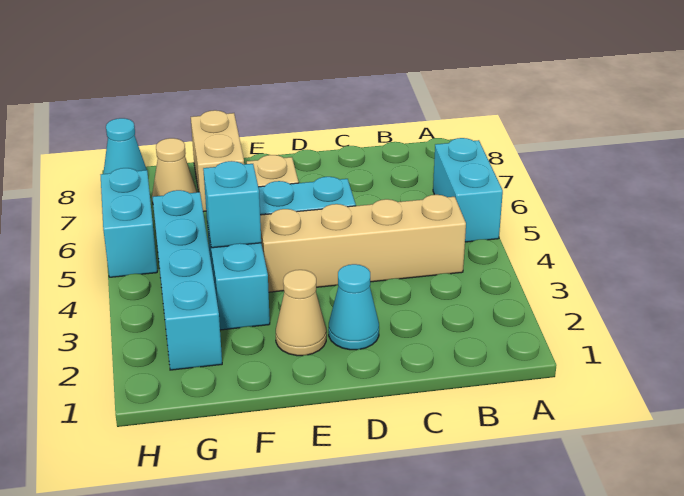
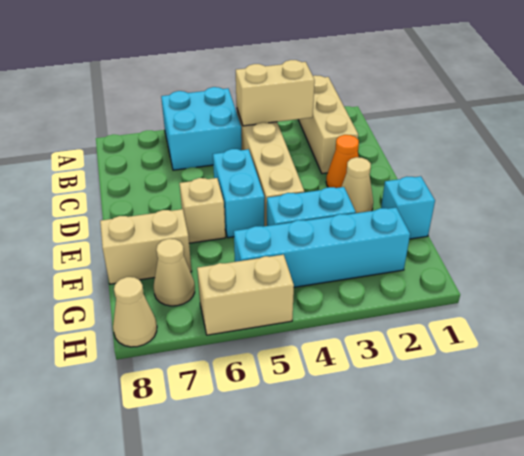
none -> tan 1x3 brick [298,75,358,174]
cyan 1x2 brick [433,138,503,242] -> cyan 2x2 brick [161,87,242,170]
none -> tan 1x2 brick [236,60,315,126]
cyan 1x1 cone [329,264,379,350] -> orange 1x1 cone [326,135,359,188]
cyan 1x1 brick [203,161,261,248] -> cyan 1x1 brick moved to [381,176,435,239]
cyan 1x2 brick [101,168,157,277] -> tan 1x2 brick [197,255,294,335]
cyan 1x1 cone [103,118,147,174] -> tan 1x1 cone [113,277,157,347]

